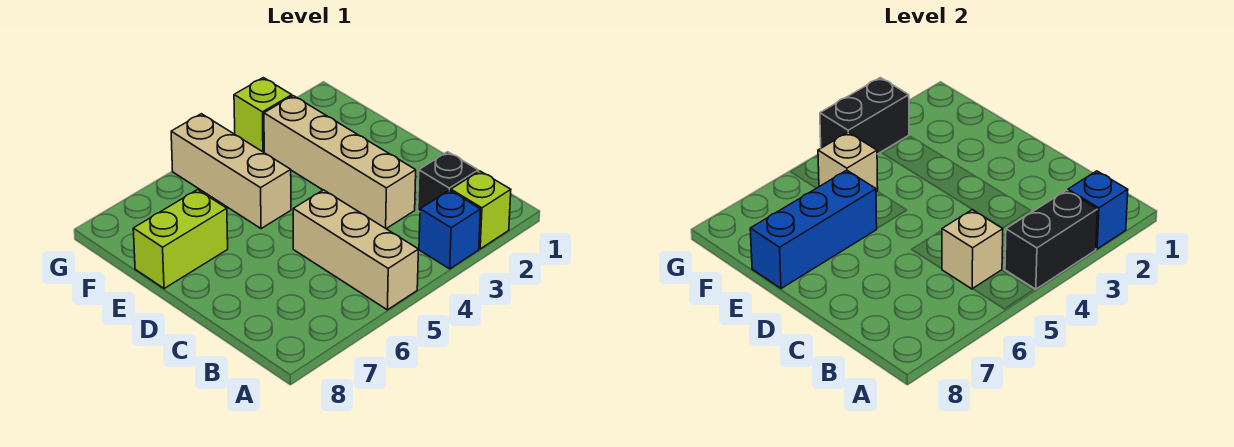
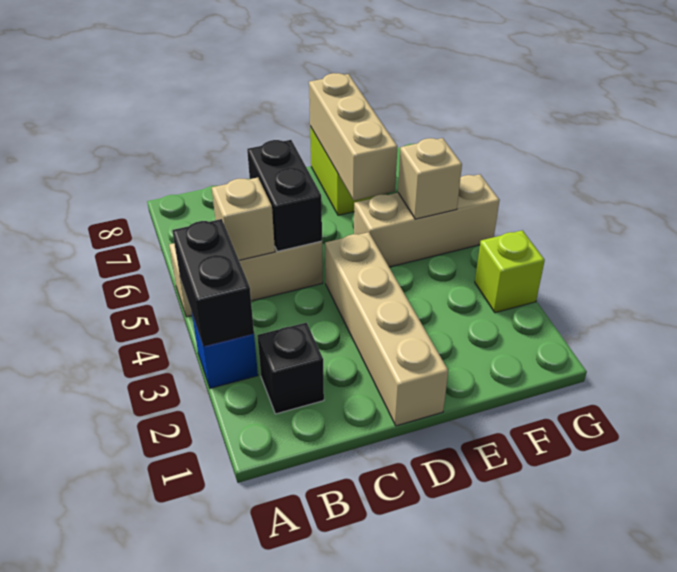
lime 1x1 brick [451,171,511,249] -> none
blue 1x1 brick [1068,171,1128,249] -> none
tan 1x4 brick [264,96,416,229] -> tan 1x4 brick turned to [325,232,448,426]
blue 1x3 brick [750,170,877,289] -> tan 1x3 brick [309,73,397,201]
black 1x2 brick [820,78,909,154] -> black 1x2 brick moved to [247,140,322,251]

